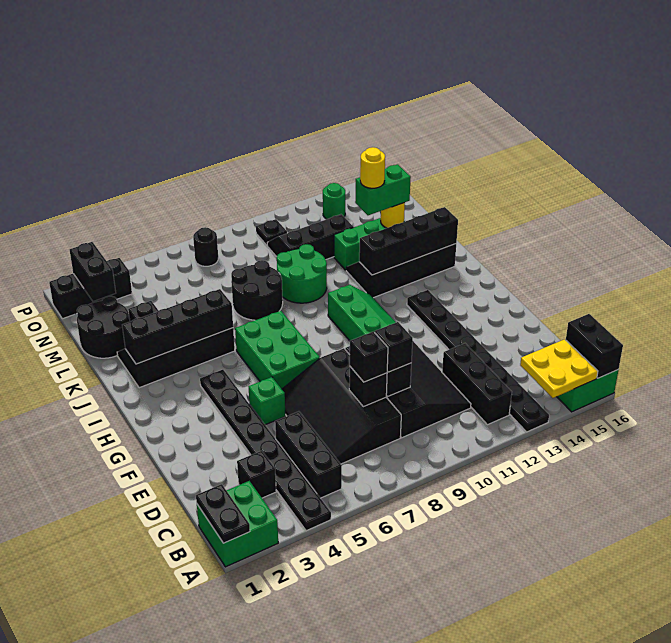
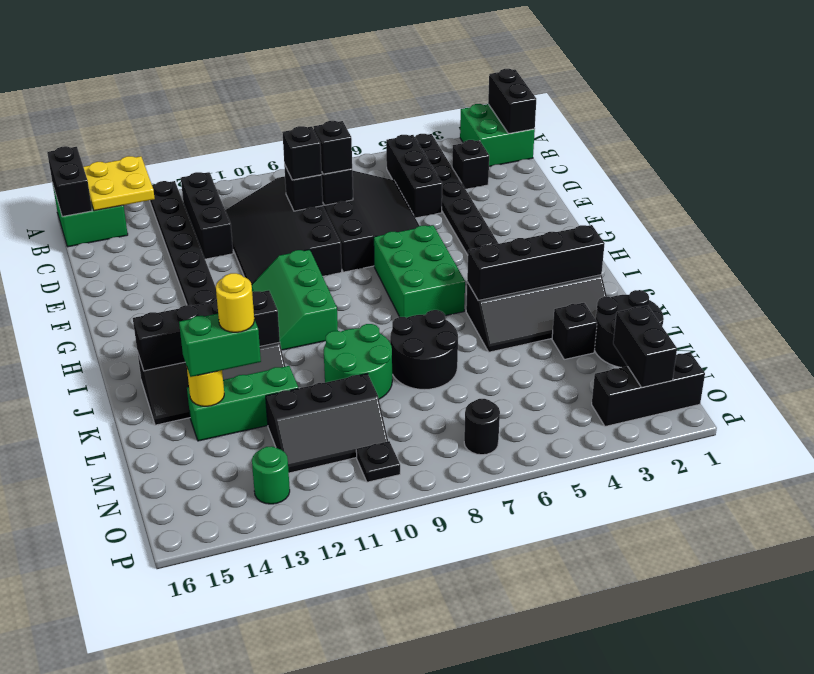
black 1x2 plate [196,484,250,543] -> black 1x2 brick [488,69,536,134]
green 1x1 brick [249,377,285,425] -> none

